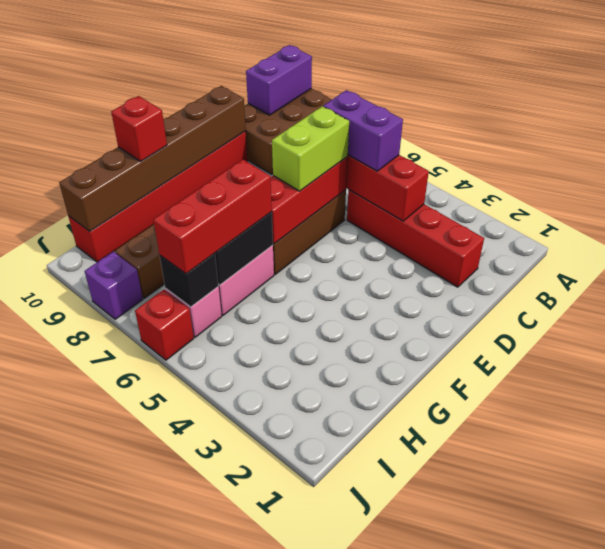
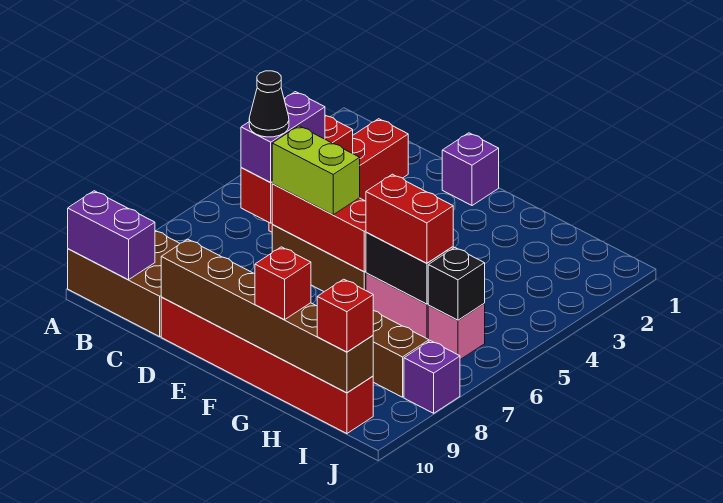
none -> black 1x1 cone [249,71,289,137]
none -> purple 1x1 brick [442,133,499,206]
red 1x3 brick [153,160,272,274] -> red 1x2 brick [366,174,453,263]
red 1x1 brick [135,290,194,360] -> red 1x1 brick moved to [317,279,373,352]

